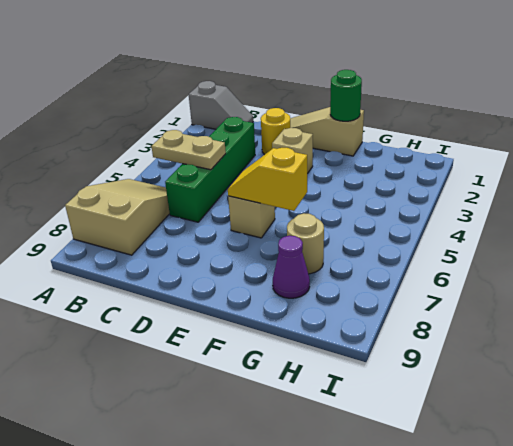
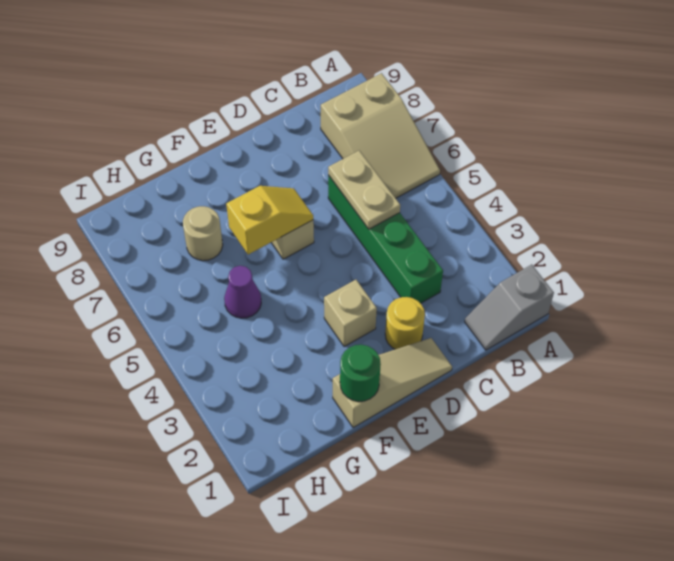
tan 1x2 plate [151,130,226,170] -> tan 1x2 plate turned to [328,151,400,229]
purple 1x1 cone [273,236,310,298] -> purple 1x1 cone moved to [224,266,261,318]

